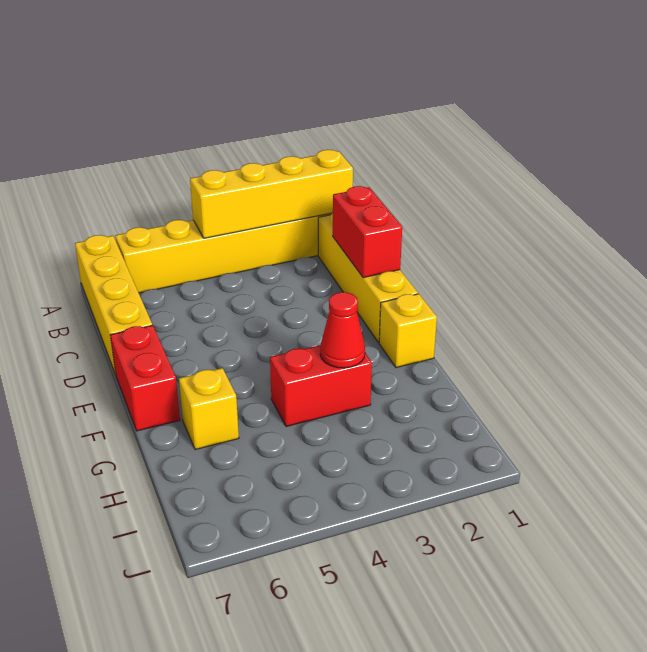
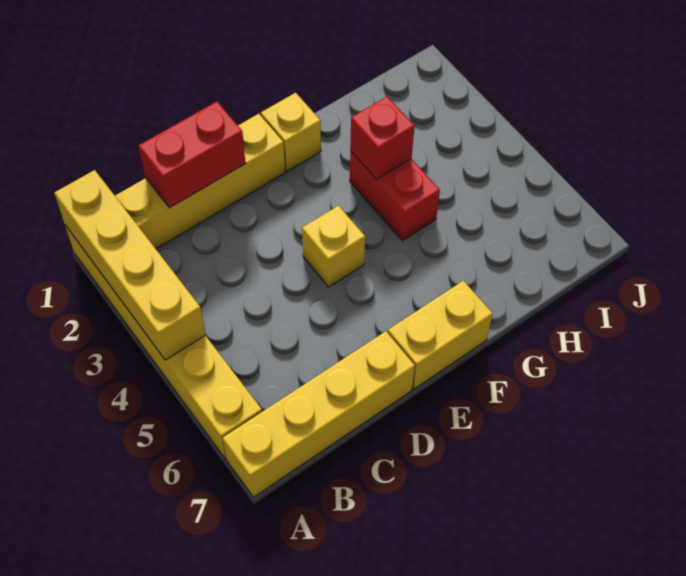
red 1x2 brick [110,325,180,431] -> yellow 1x2 brick [388,281,493,389]
red 1x1 cone [320,292,365,368] -> red 1x1 brick [350,97,415,180]
yellow 1x1 brick [179,368,239,450] -> yellow 1x1 brick moved to [302,206,365,287]

